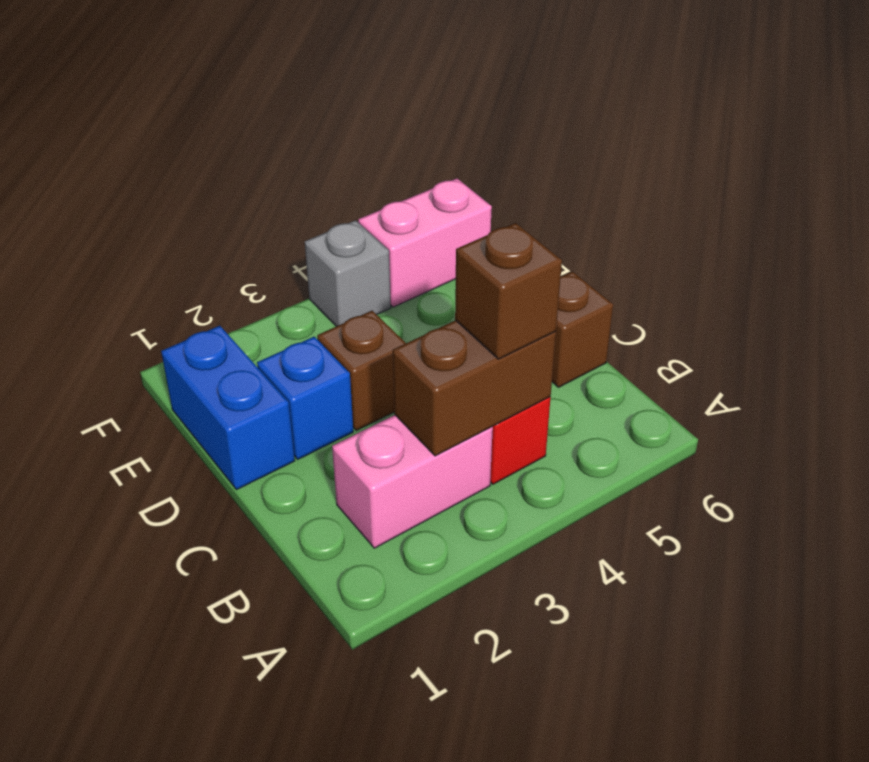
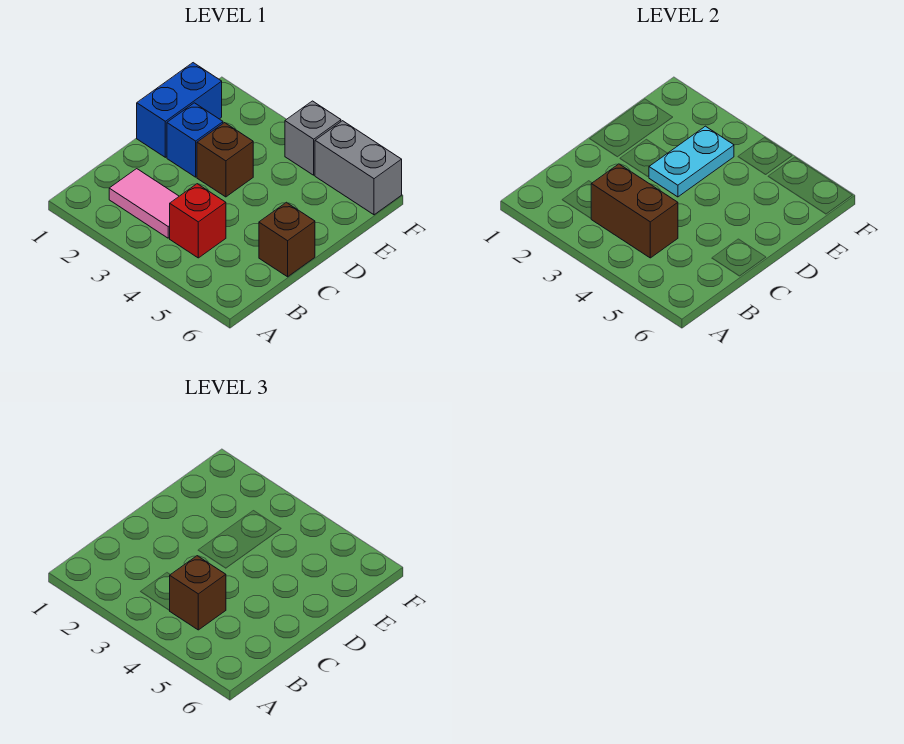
pink 1x2 brick [332,415,493,548] -> pink 1x2 tile [109,169,179,238]
none -> cyan 1x2 plate [649,126,734,197]
pink 1x2 brick [358,178,492,307] -> grey 1x2 brick [315,121,402,215]

